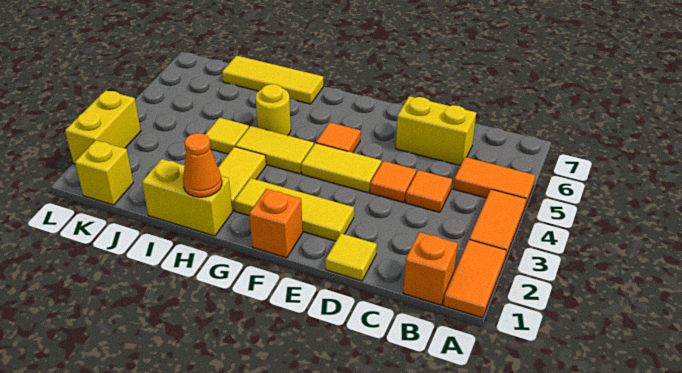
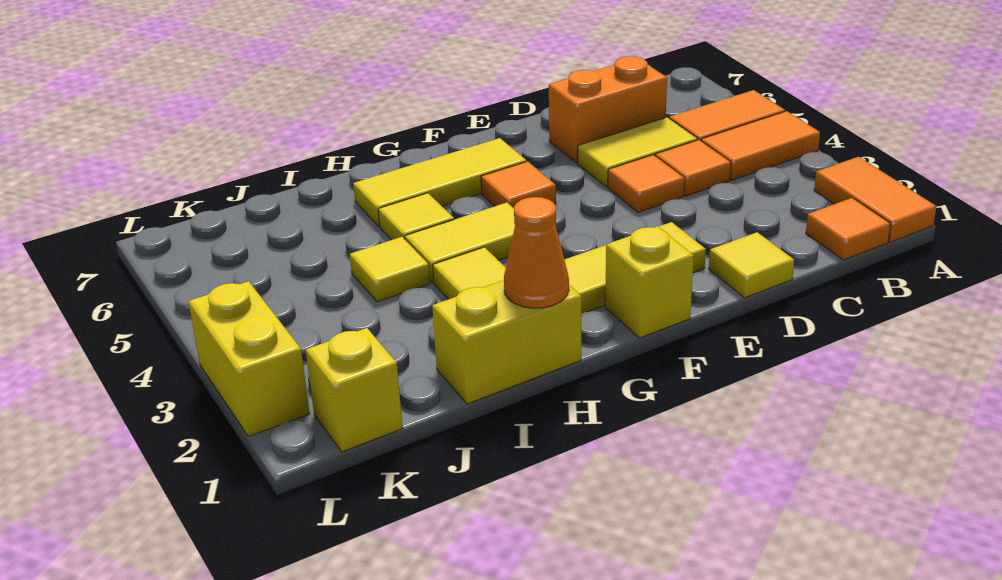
orange 1x2 tile [469,189,526,258] -> orange 1x2 tile turned to [701,111,820,180]
orange 1x1 brick [403,232,458,305] -> orange 1x1 tile [806,198,891,260]
yellow 1x2 brick [396,96,476,166] -> orange 1x2 brick [549,56,667,163]
yellow 1x2 tile [301,143,381,193] -> yellow 1x2 tile moved to [578,117,697,187]
orange 1x1 brick [249,189,303,258] -> yellow 1x1 brick [605,226,694,338]
yellow 1x1 round brick [256,84,291,136] -> yellow 1x1 tile [378,193,454,240]
yellow 1x3 tile [222,56,324,104] -> yellow 1x3 tile moved to [353,138,526,226]

